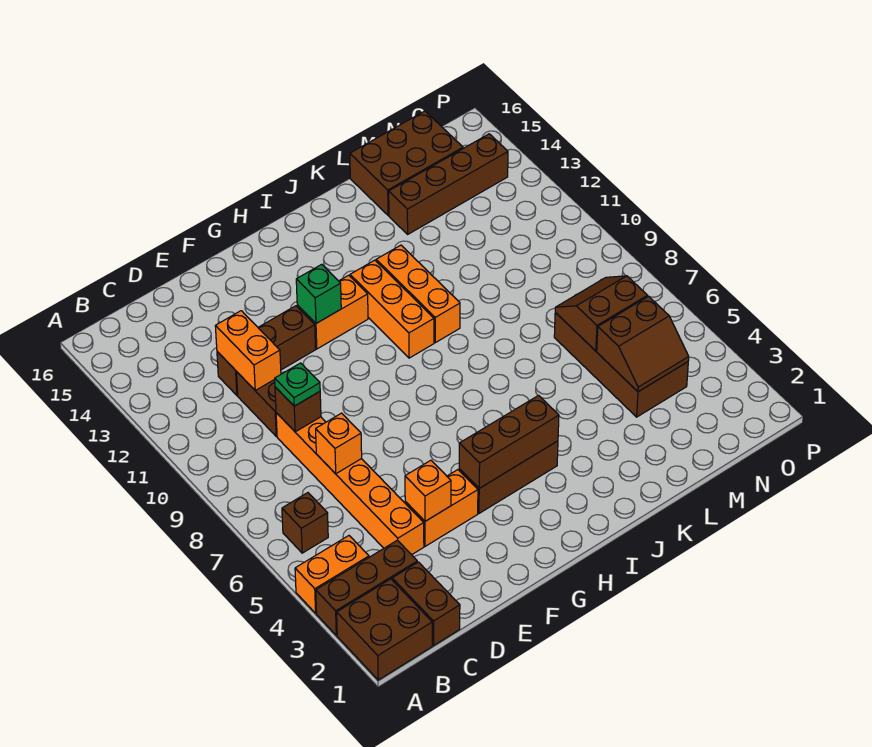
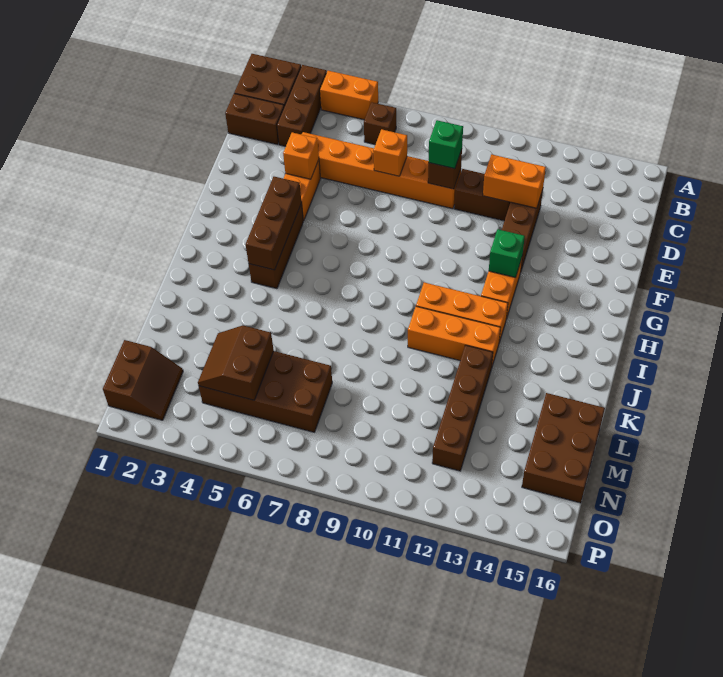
orange 1x2 brick [295,536,369,613] -> orange 1x2 brick turned to [320,71,378,120]
green 1x1 plate [275,363,320,406] -> green 1x1 brick [429,120,463,169]
brown 1x4 brick [389,134,508,234] -> brown 1x4 brick moved to [432,345,493,471]
brown 2x2 slope [555,276,647,351] -> brown 2x2 slope moved to [103,340,183,420]

